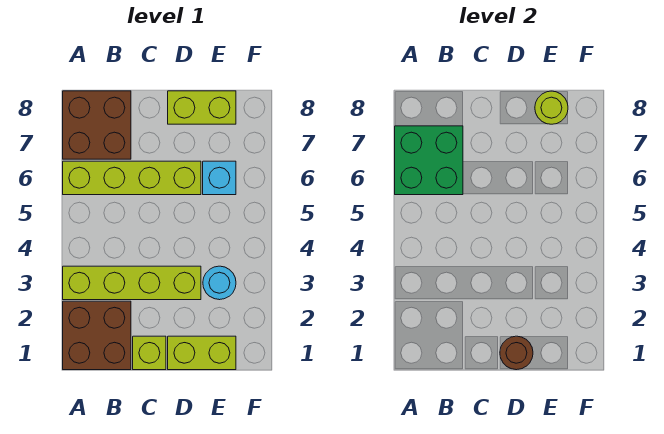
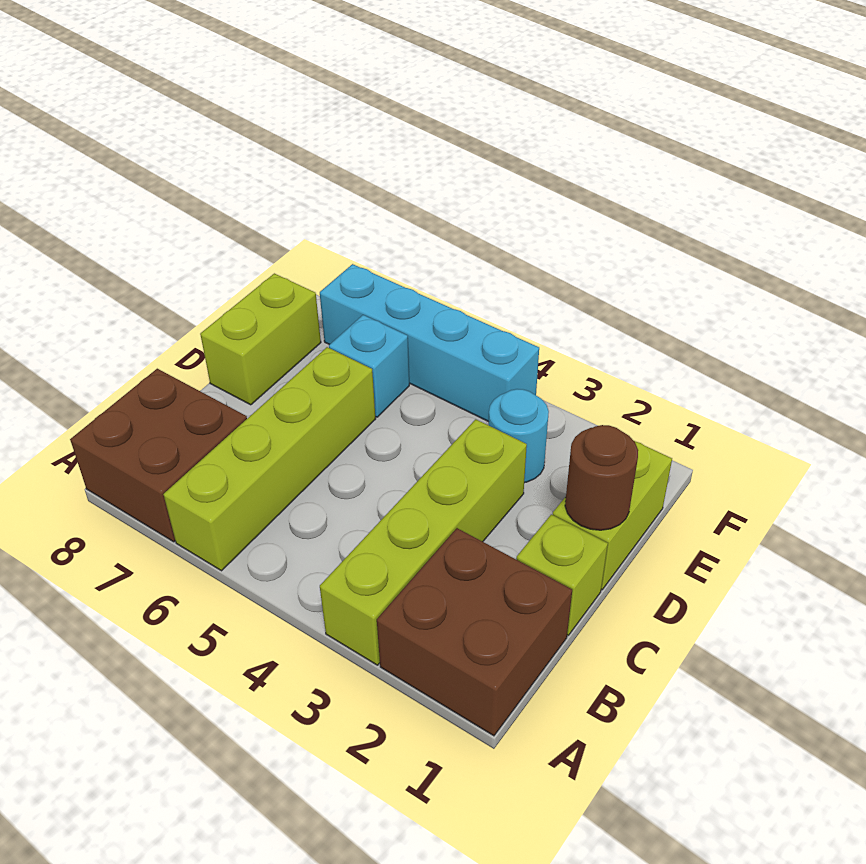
green 2x2 brick [395,126,463,195] -> none
lime 1x1 round brick [535,91,568,124] -> none
none -> cyan 1x4 brick [320,264,539,422]

